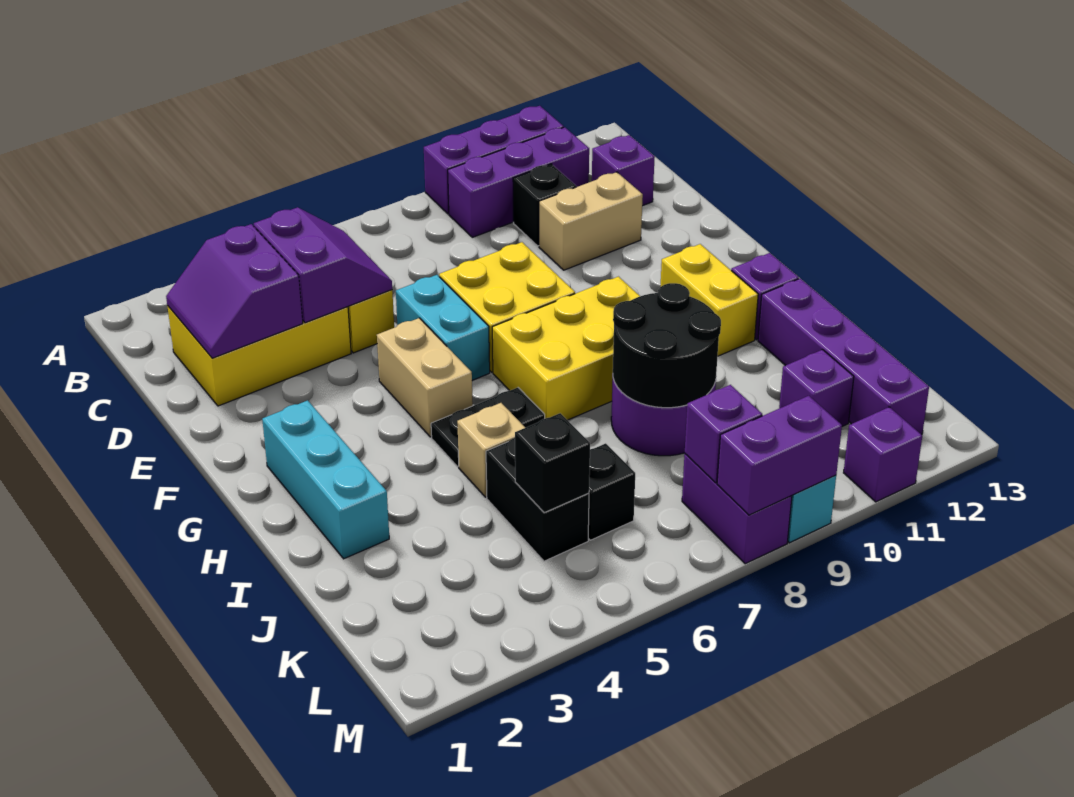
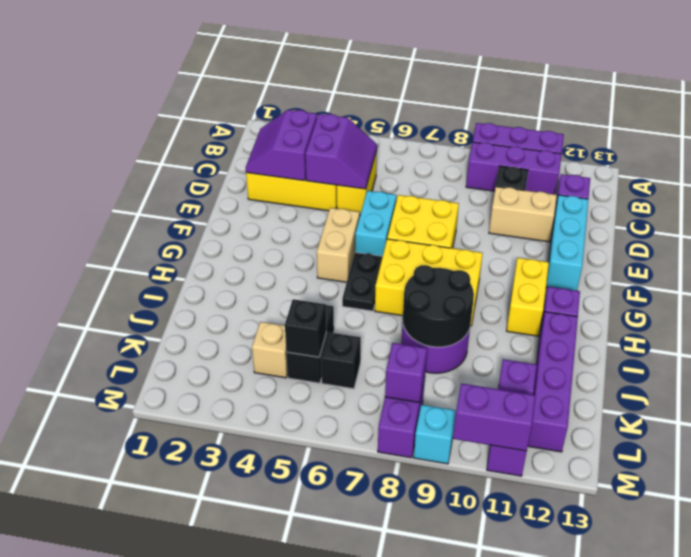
cyan 1x3 brick [262,400,389,559] -> cyan 1x3 brick moved to [546,195,588,291]
black 1x2 plate [431,388,545,467] -> black 1x2 plate turned to [342,252,383,311]
tan 1x1 brick [457,403,525,497] -> tan 1x1 brick moved to [252,322,288,378]
purple 1x2 brick [717,396,842,515] -> purple 1x2 brick moved to [453,383,535,451]

